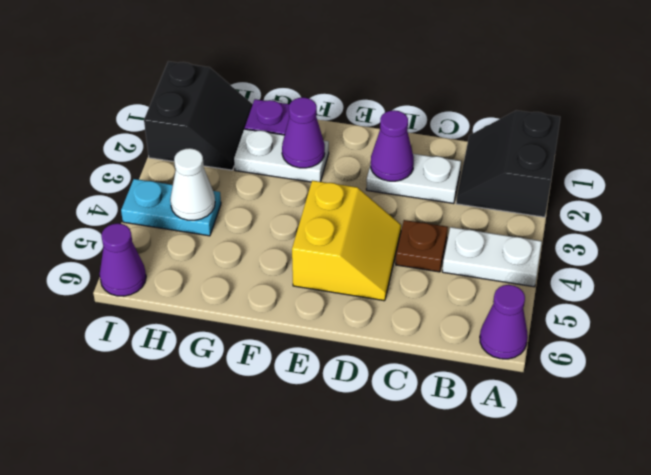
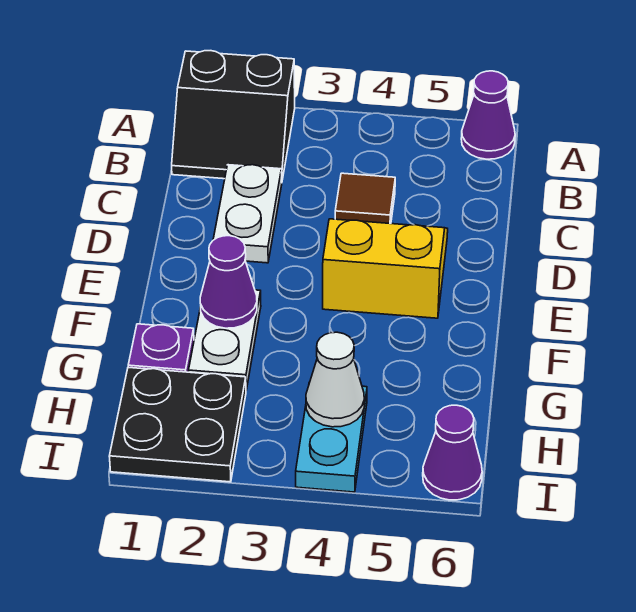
white 1x2 plate [442,227,542,287] -> none
brown 1x1 plate [396,220,448,272] -> brown 1x1 tile [335,173,395,224]
purple 1x1 cone [371,110,414,181] -> none
black 2x2 slope [144,61,253,170] -> black 2x2 plate [109,367,246,482]

